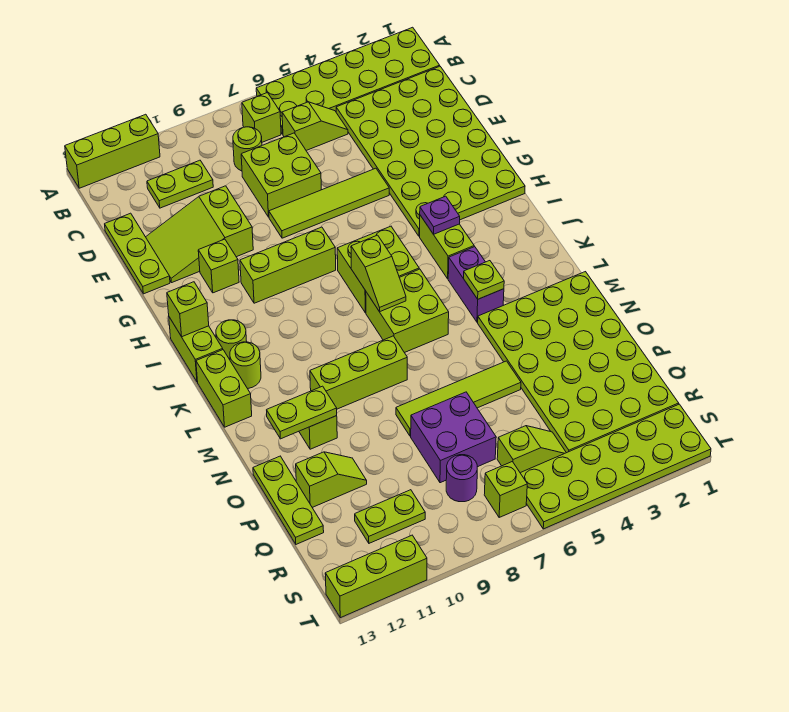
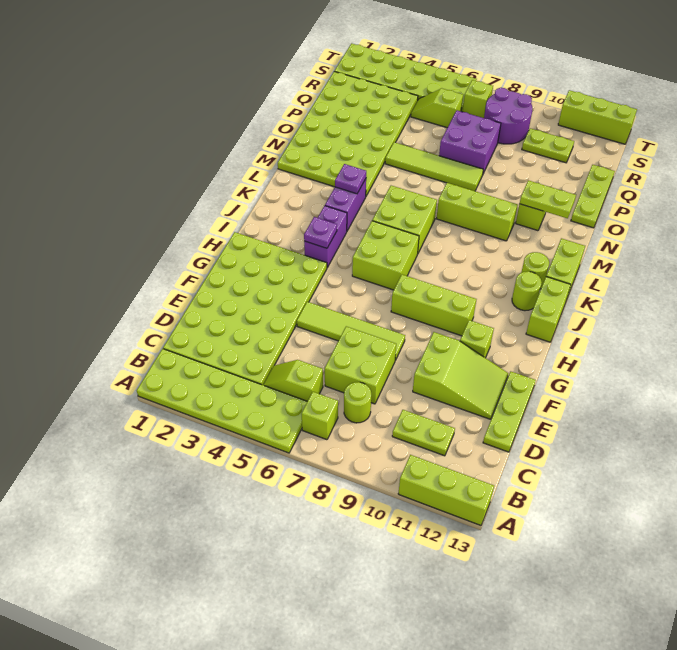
lime 1x2 brick [420,215,474,279] -> purple 1x2 brick [304,206,347,268]
lime 1x1 brick [167,282,209,337] -> none
lime 1x2 slope [351,235,406,312] -> none
lime 1x1 plate [464,261,504,299] -> purple 1x1 plate [335,164,366,194]
lime 1x2 slope [296,452,367,507] -> none
purple 1x1 round brick [446,455,477,502] -> purple 2x2 round brick [484,88,533,144]

